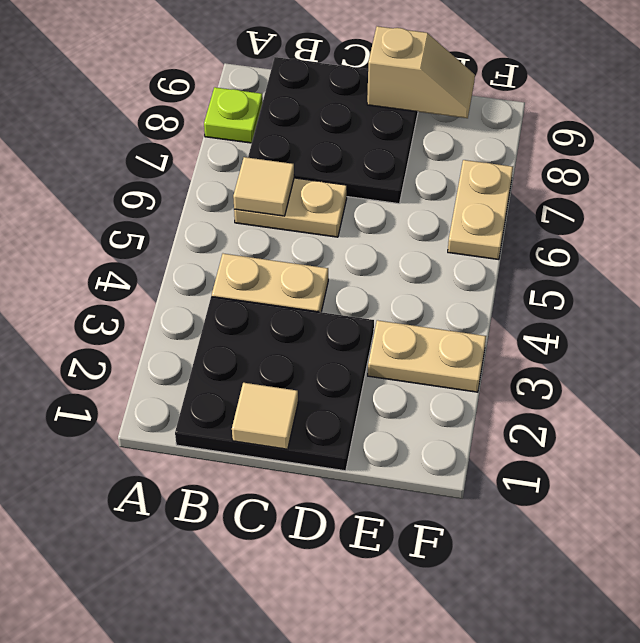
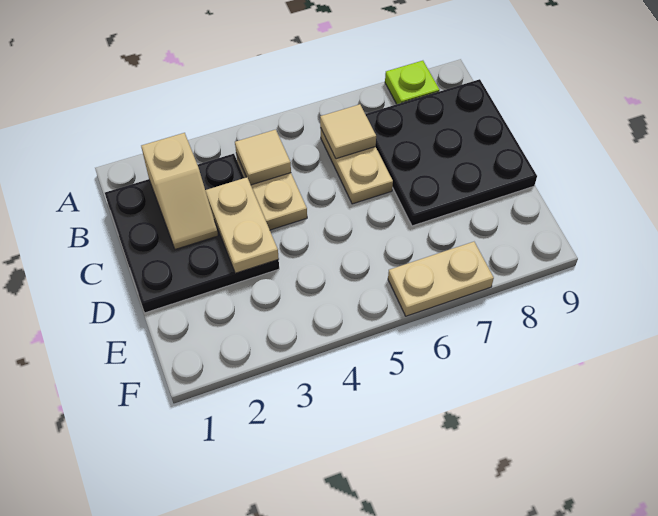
tan 1x1 tile [232,383,298,449] -> tan 1x1 tile moved to [235,130,291,185]
tan 1x2 slope [367,26,475,118] -> tan 1x2 slope moved to [141,133,218,249]
tan 1x2 plate [368,320,486,392] -> tan 1x2 plate moved to [205,177,279,273]

